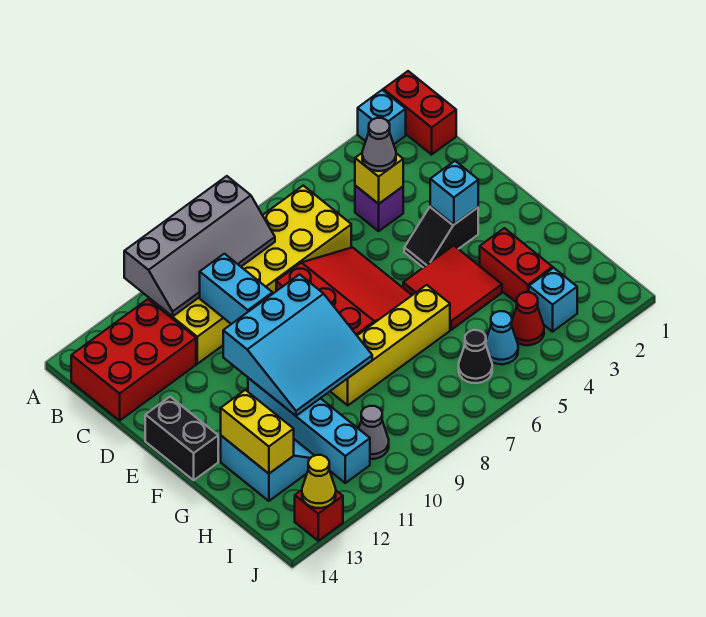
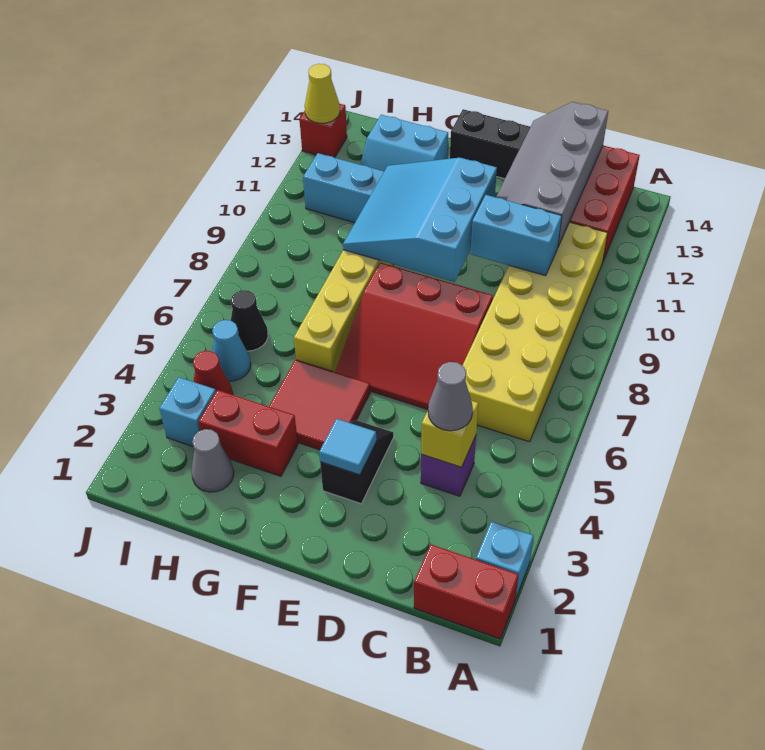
grey 2x4 slope [124,176,275,317] -> grey 2x4 slope moved to [496,102,608,246]
cyan 1x1 brick [430,161,478,225] -> cyan 1x1 tile [319,419,376,475]
yellow 1x2 brick [221,390,294,474] -> none
grey 1x1 cone [359,406,389,459] -> grey 1x1 cone moved to [192,429,234,492]

